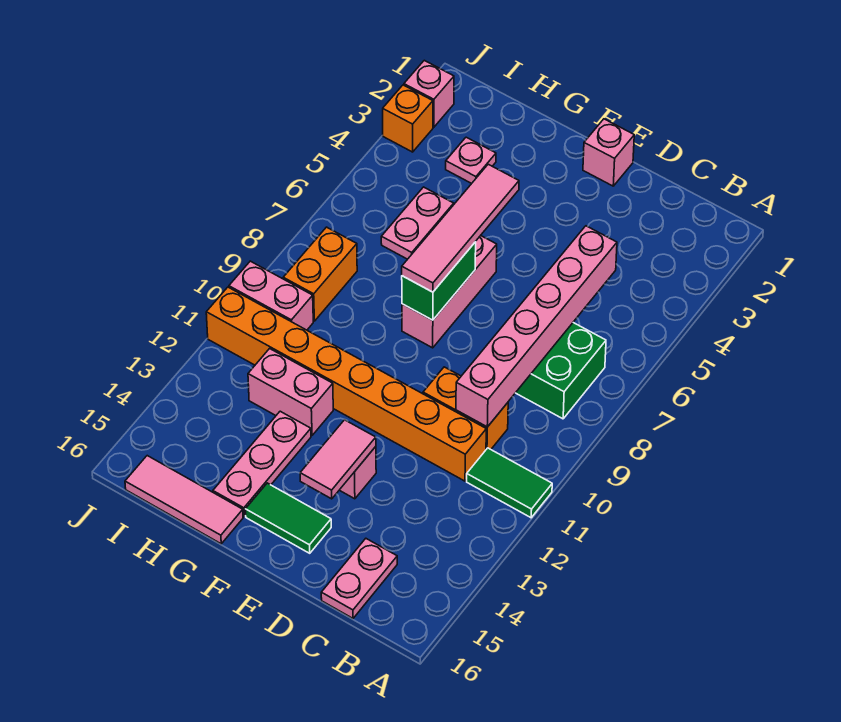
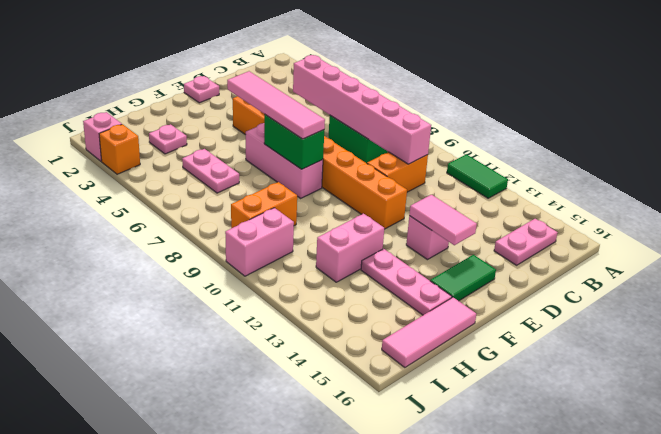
green 1x2 tile [467,448,552,518] -> green 1x2 tile turned to [447,154,508,198]
orange 1x8 brick [206,287,486,481] -> orange 1x8 brick turned to [233,96,407,229]
pink 1x2 plate [321,539,397,618] -> pink 1x2 plate turned to [494,219,558,265]
pink 1x1 brick [583,119,634,186] -> pink 1x1 plate [184,76,219,103]
orange 1x2 brick [283,227,357,321] -> orange 1x2 brick turned to [231,182,297,228]

